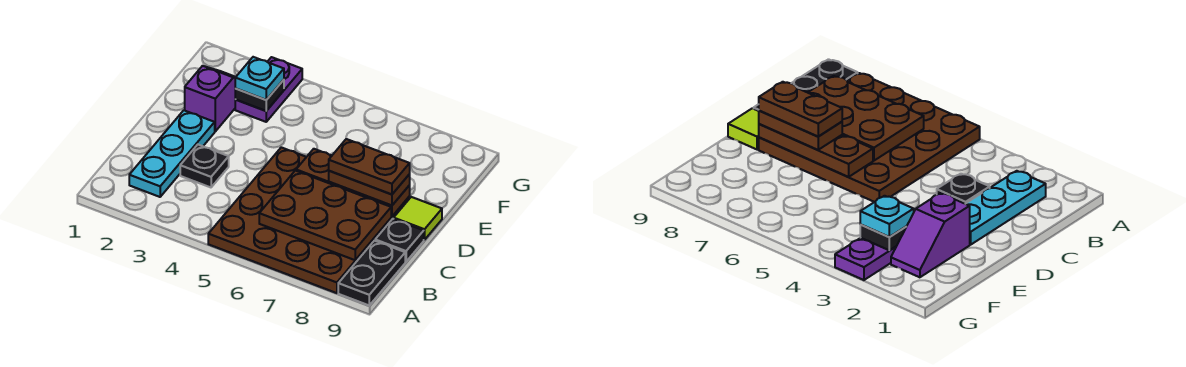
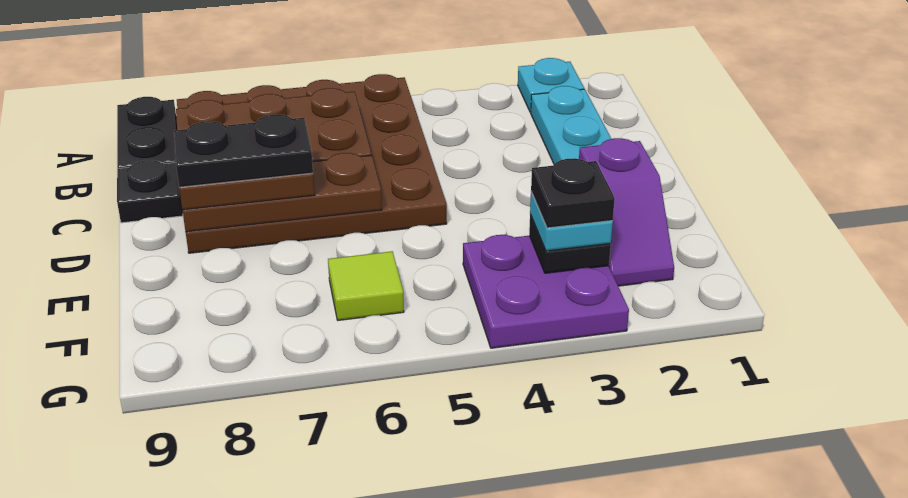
none -> cyan 1x1 plate [518,58,584,112]
black 1x1 plate [180,145,229,187] -> black 1x1 plate moved to [531,158,615,228]
brown 1x2 plate [329,139,410,194] -> black 1x2 plate [174,114,313,187]
lime 1x1 tile [394,197,442,240] -> lime 1x1 tile moved to [328,251,404,320]
purple 1x2 plate [235,57,302,122] -> purple 2x2 plate [463,235,629,348]

